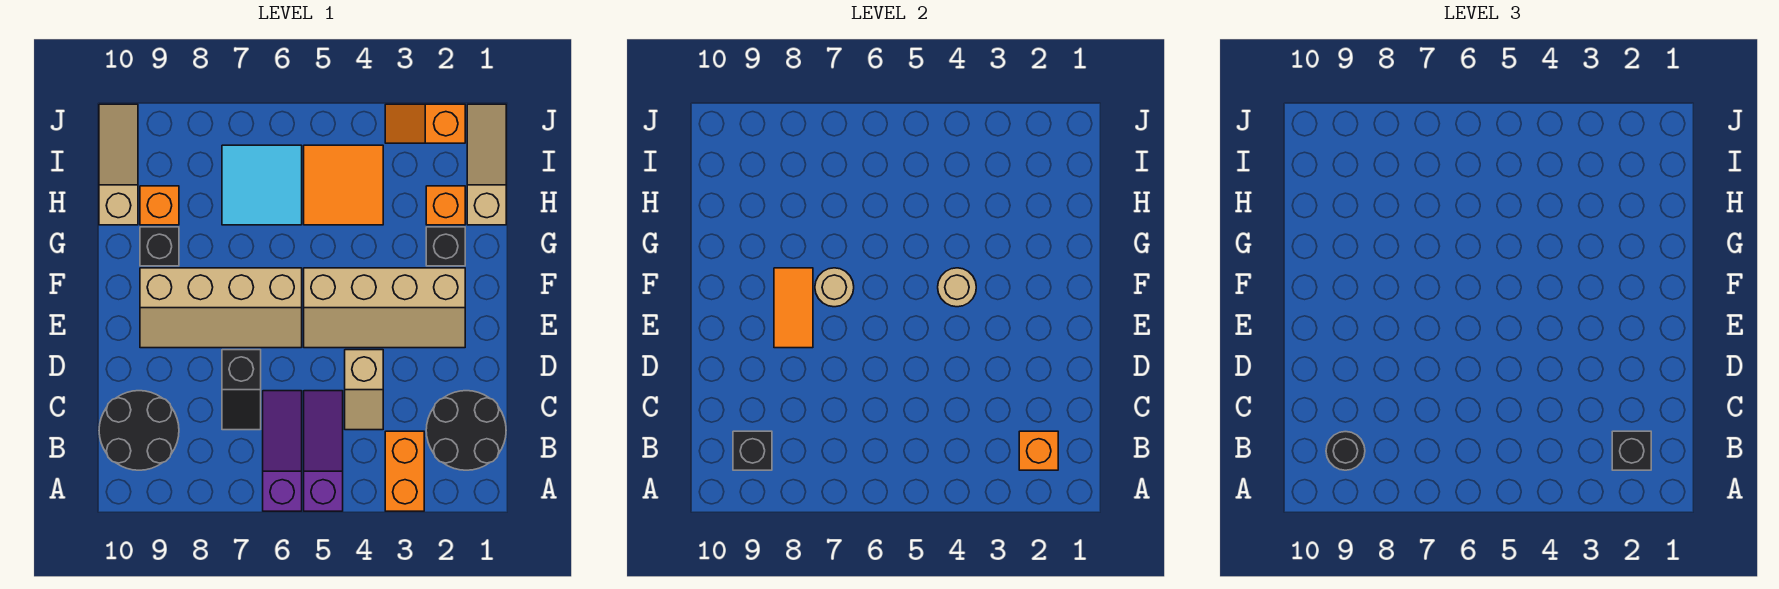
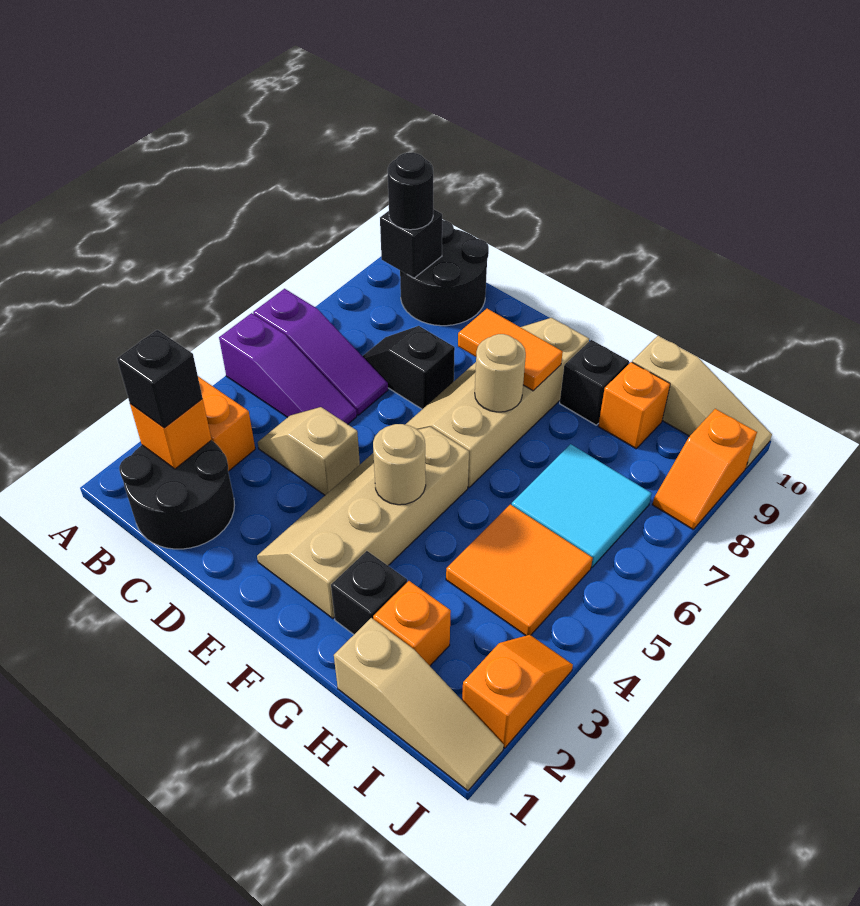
none -> orange 1x2 slope [652,409,757,530]

